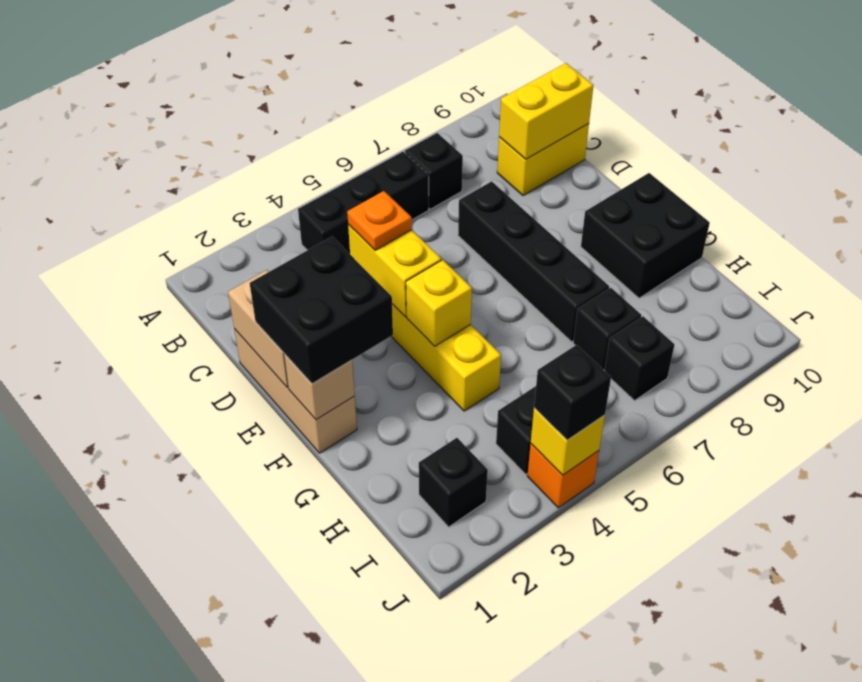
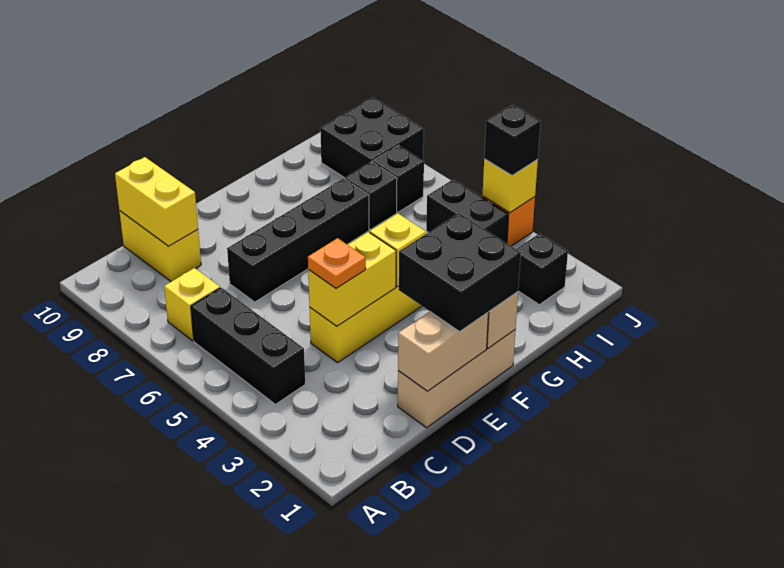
black 1x1 brick [405,133,463,209] -> yellow 1x1 brick [164,268,220,341]
black 2x2 brick [581,173,710,298] -> black 2x2 brick moved to [320,98,424,178]

